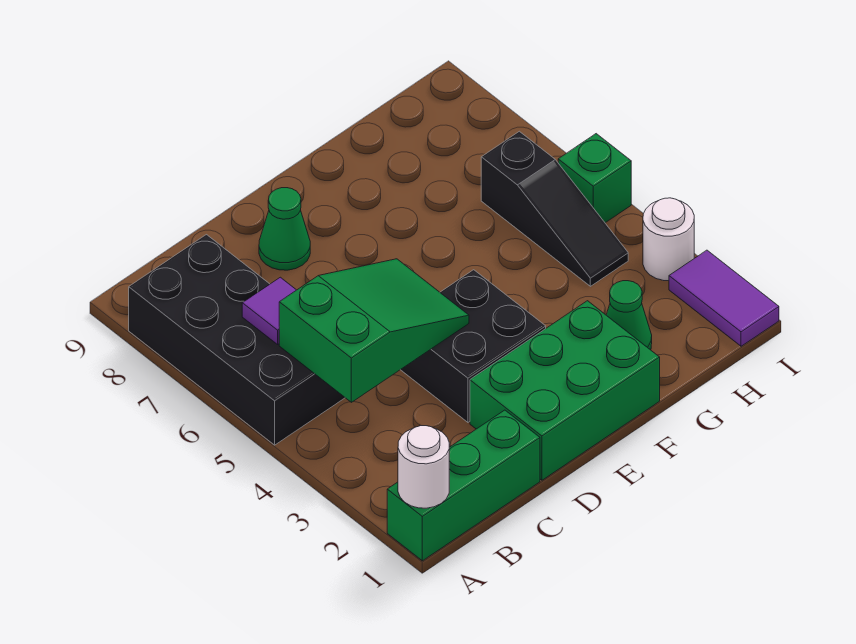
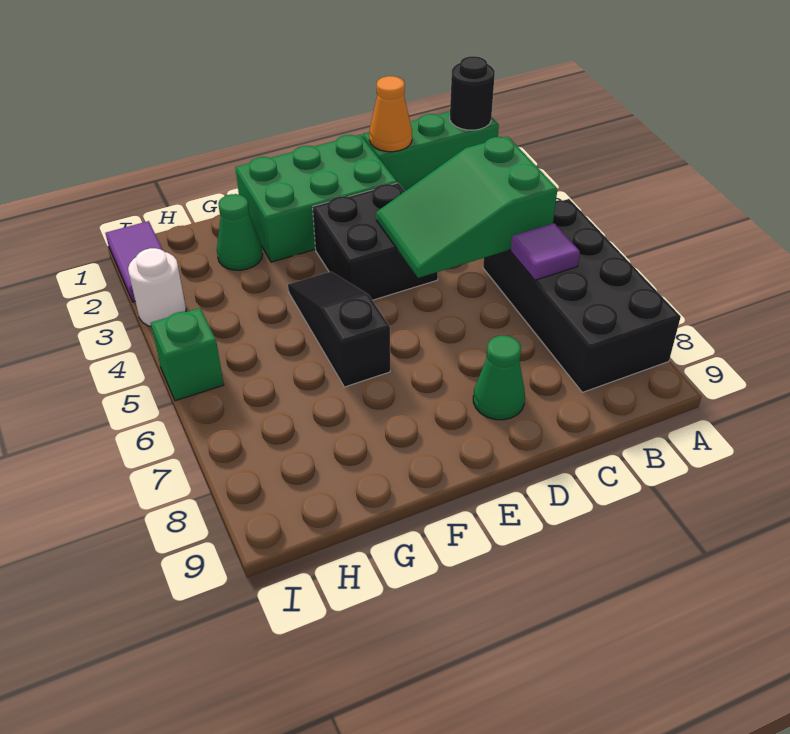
white 1x1 round brick [398,426,449,508] -> black 1x1 round brick [450,56,495,130]
none -> orange 1x1 cone [369,76,412,152]
black 1x3 slope [481,131,628,286] -> black 1x3 slope moved to [288,272,390,387]

